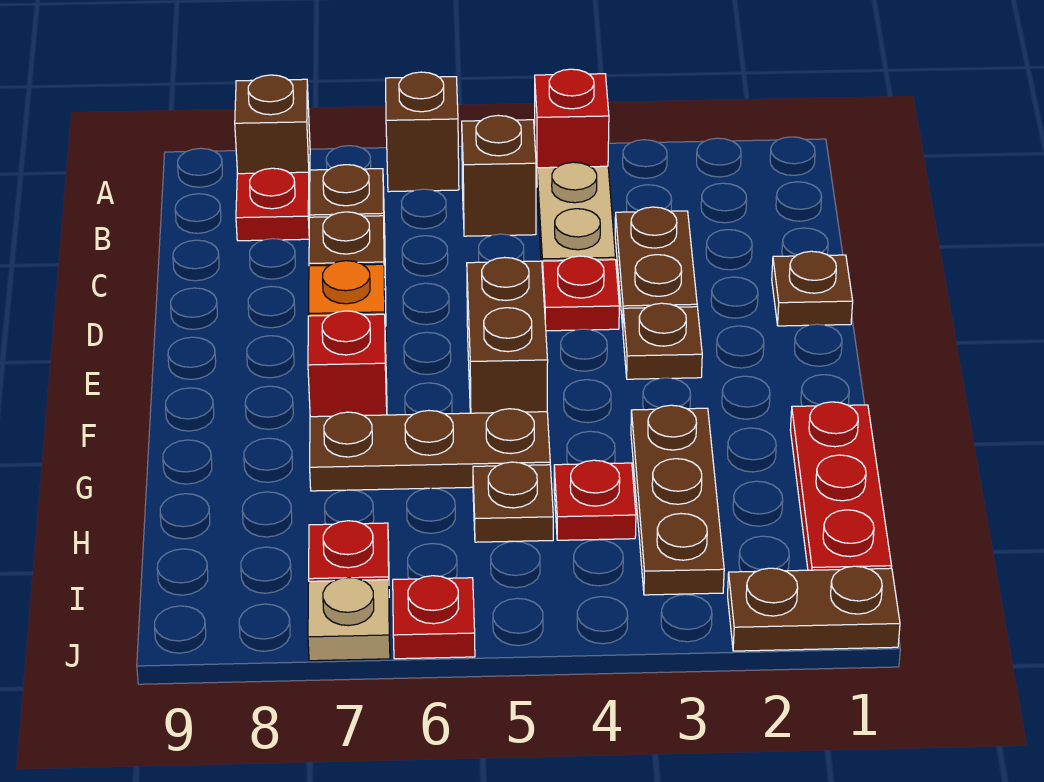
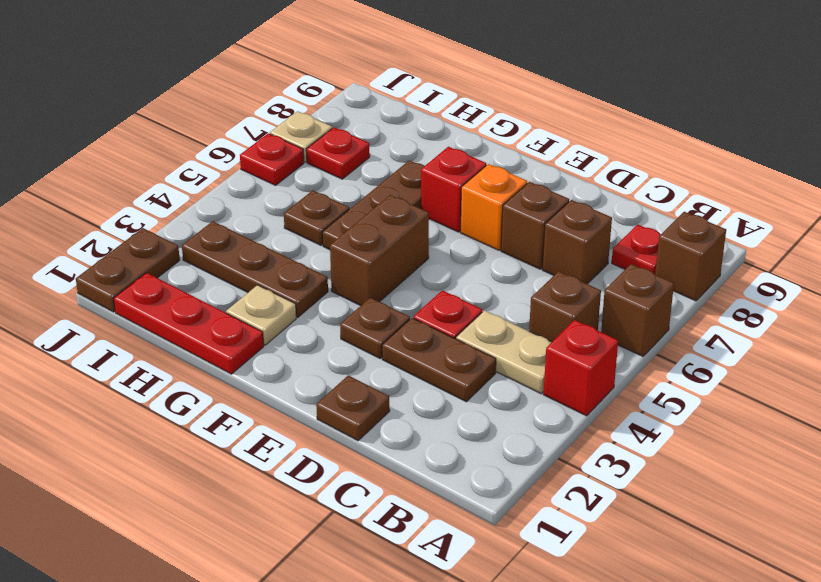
brown 1x2 brick [467,257,548,413] -> brown 1x2 brick turned to [330,195,429,306]
none -> tan 1x1 plate [226,285,296,345]
red 1x1 plate [554,460,636,540] -> none

